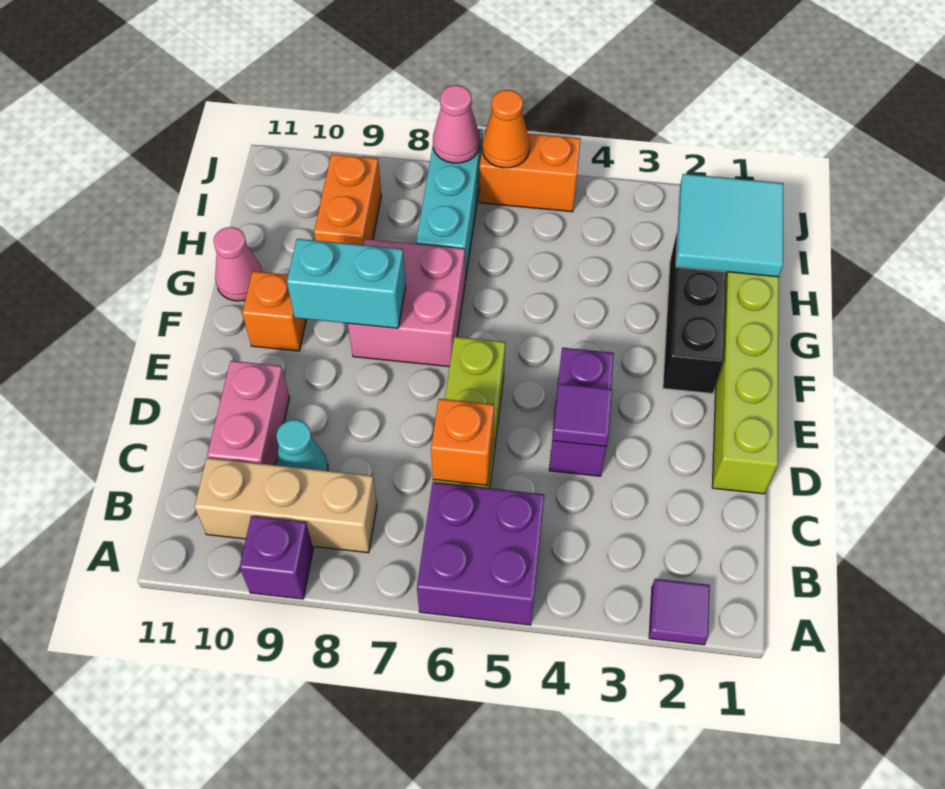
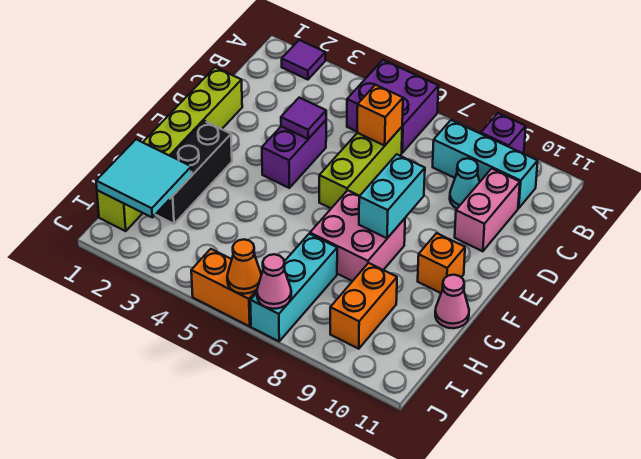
tan 1x3 brick [195,458,377,553] -> cyan 1x3 brick [433,120,538,208]
cyan 1x2 brick [287,239,406,328] -> cyan 1x2 brick turned to [359,154,425,238]

